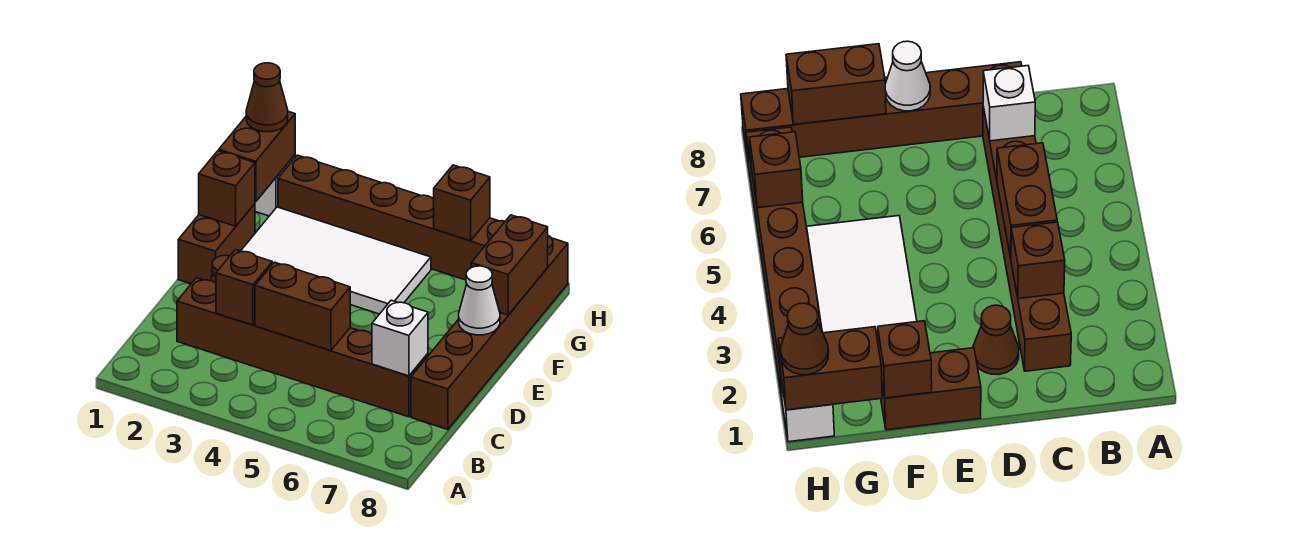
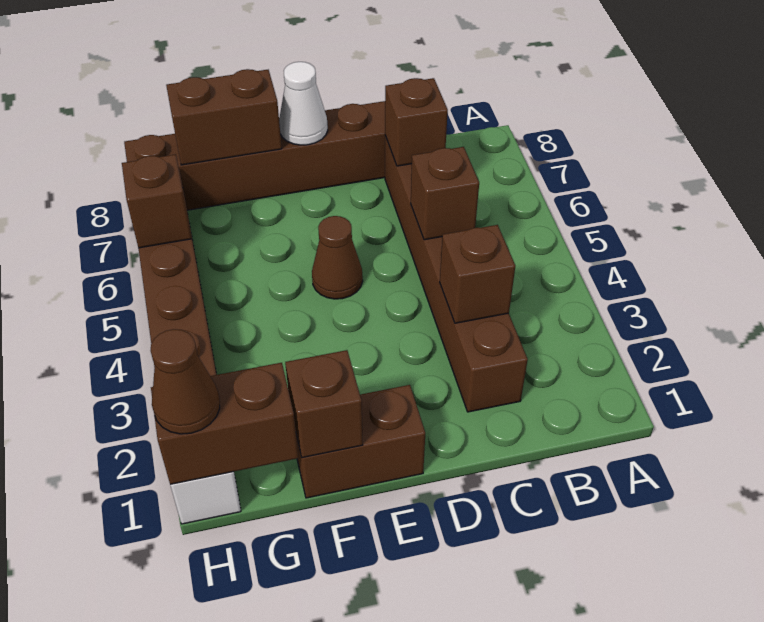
brown 1x2 brick [255,262,350,351] -> brown 1x1 brick [411,147,479,240]
white 1x1 brick [372,300,428,376] -> brown 1x1 brick [385,78,448,166]
brown 1x1 cone [973,305,1019,375] -> brown 1x1 cone moved to [312,216,363,299]
white 2x4 tile [241,207,431,314] -> none

